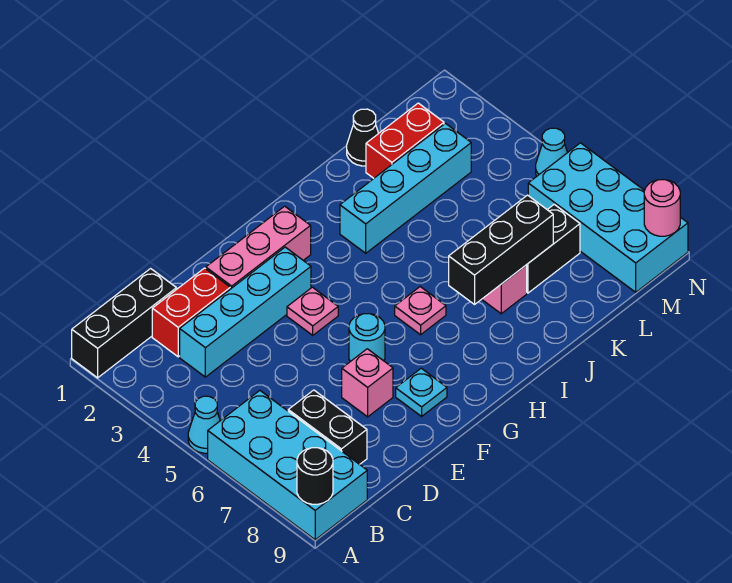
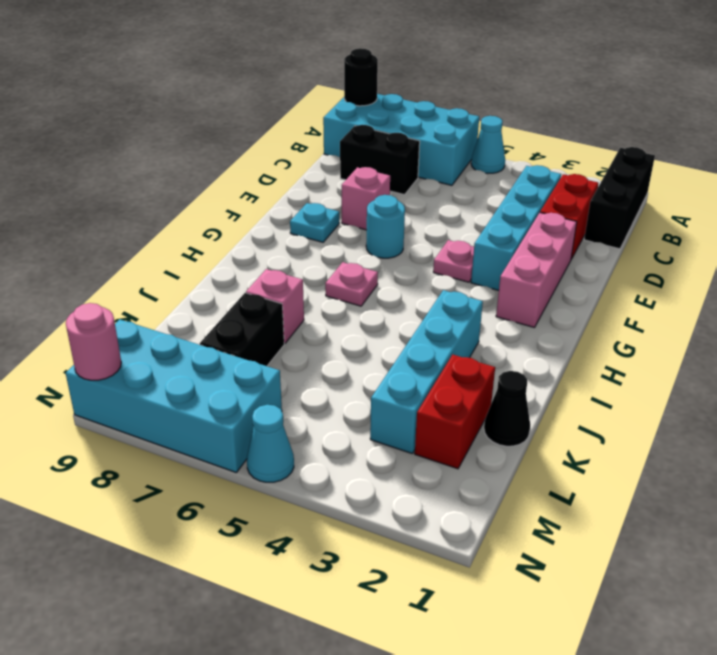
black 1x3 brick [449,195,553,304] -> none

